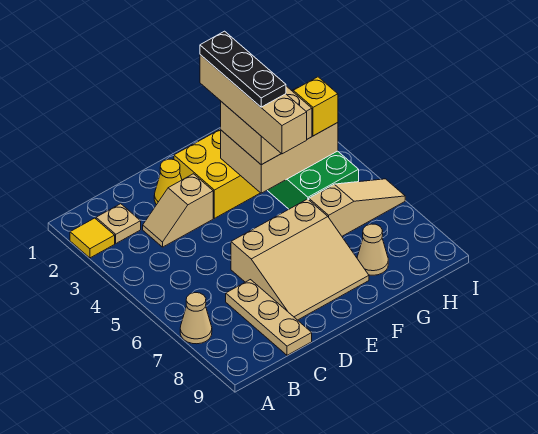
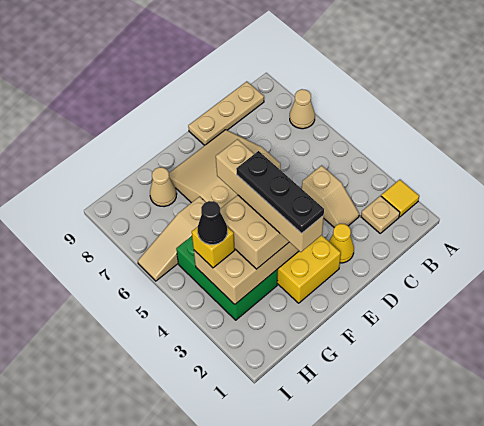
tan 1x2 slope [143,174,213,247] -> tan 1x2 slope turned to [302,165,359,228]
tan 1x3 plate [226,280,312,355] -> tan 1x3 plate turned to [188,81,264,145]
none -> black 1x1 cone [197,201,227,245]

